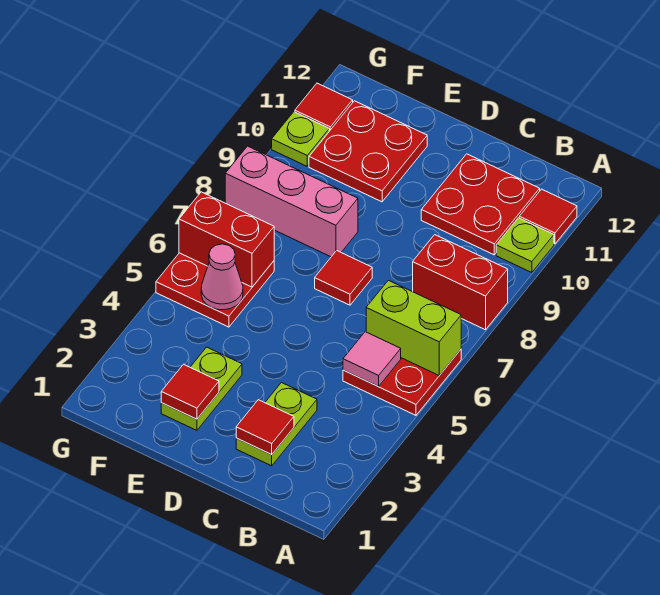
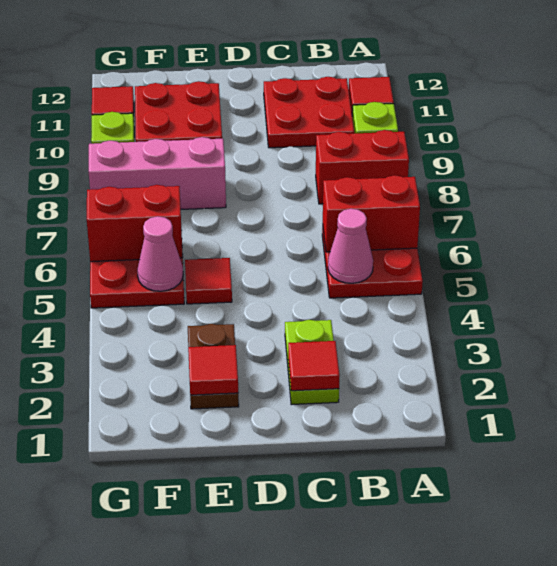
lime 1x2 brick [366,280,461,375] -> red 1x2 brick [323,175,420,252]
pink 1x1 tile [343,332,401,386] -> pink 1x1 cone [328,209,373,283]
red 1x1 tile [315,251,372,305] -> red 1x1 tile moved to [185,258,232,304]
lime 1x2 plate [161,347,242,430] -> brown 1x2 plate [188,324,239,409]

